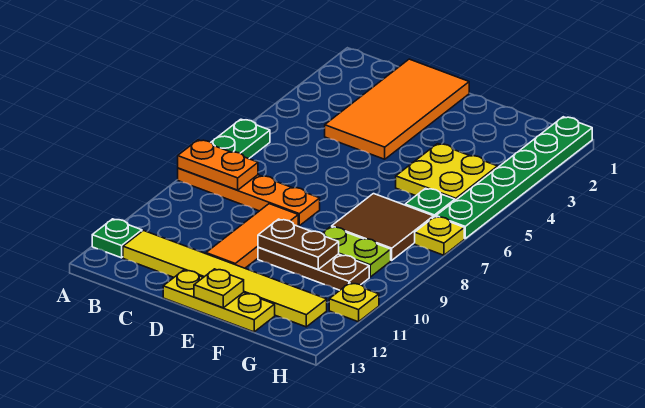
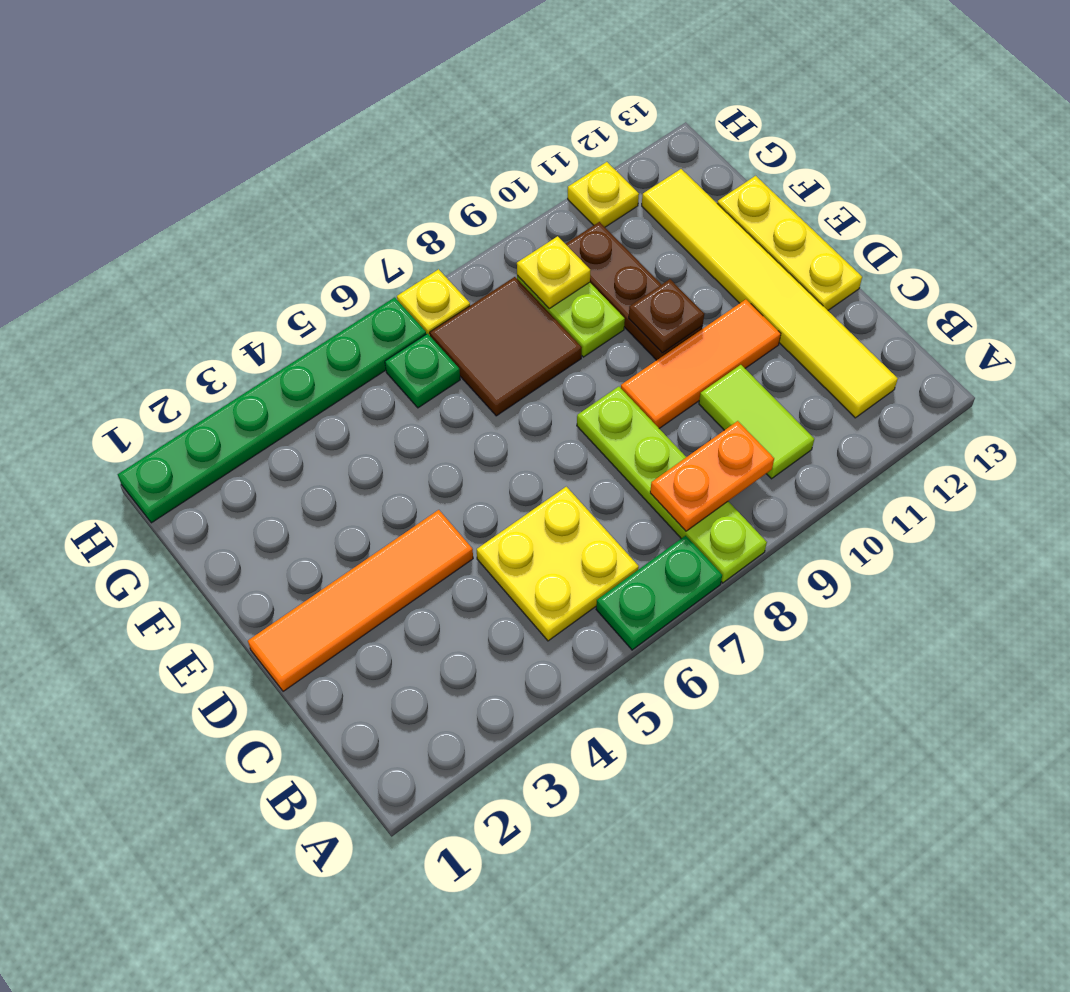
orange 1x4 plate [178,168,320,226] -> lime 1x4 plate [577,387,767,583]
orange 1x2 plate [178,140,258,190] -> orange 1x2 plate turned to [650,421,774,531]
green 1x1 plate [92,219,142,258] -> none
none -> lime 1x2 tile [699,365,814,479]
orange 2x4 tile [325,59,469,159] -> orange 1x4 tile [248,510,473,691]
brown 1x2 plate [258,219,339,269] -> brown 1x1 plate [629,279,704,353]
yellow 1x1 plate [194,269,244,308] -> yellow 1x1 plate moved to [517,236,590,309]
yellow 2x2 plate [396,144,498,200] -> yellow 2x2 plate moved to [477,487,639,641]

